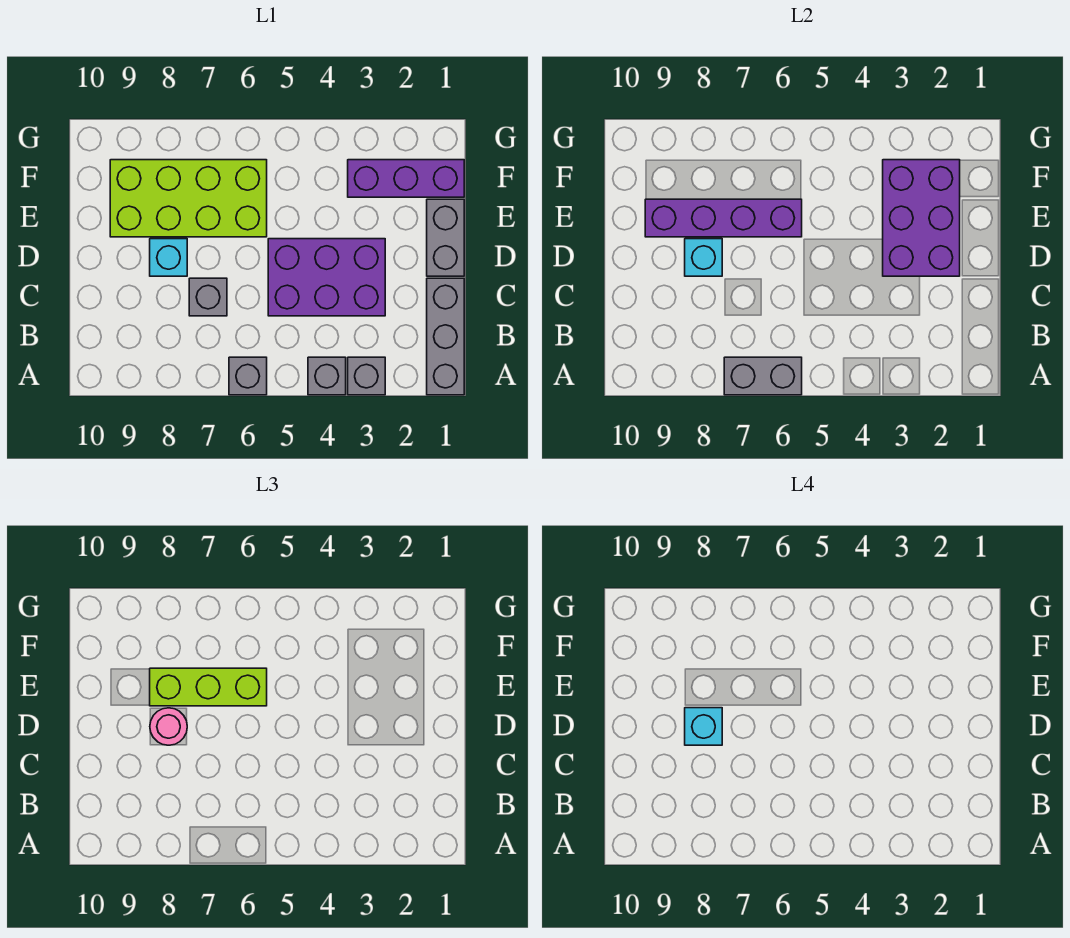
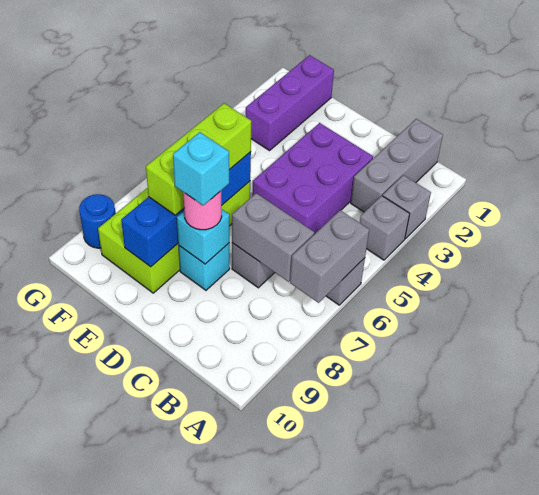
grey 1x3 brick [427,278,464,395] -> grey 1x3 brick turned to [351,119,443,212]
grey 1x2 brick [427,199,464,276] -> grey 1x2 brick moved to [232,193,314,282]
purple 2x3 brick [883,160,960,276] -> none
purple 1x4 brick [645,199,802,237] -> blue 1x4 brick [121,152,251,267]
none -> blue 1x1 round brick [79,194,116,248]

